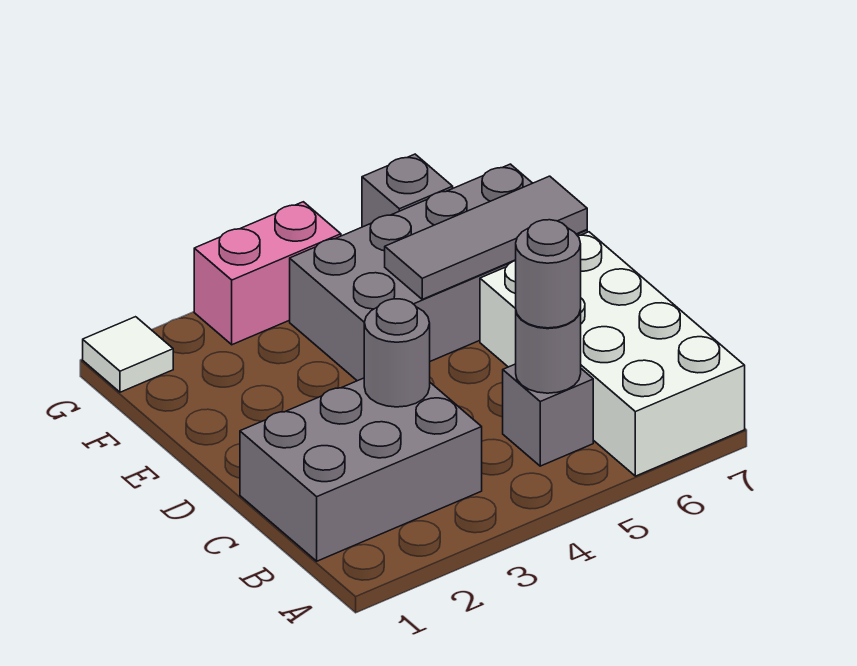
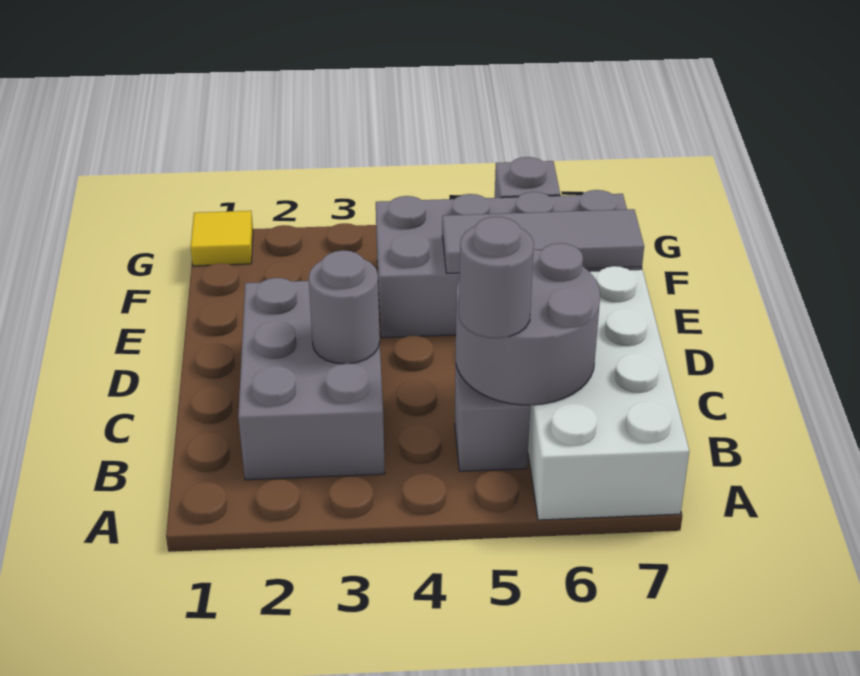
grey 2x3 brick [240,378,482,561] -> grey 2x3 brick turned to [238,278,385,480]
grey 1x1 round brick [516,310,581,393] -> grey 2x2 round brick [456,243,600,405]
white 1x1 tile [83,317,173,392] -> yellow 1x1 tile [191,211,253,266]
pink 1x2 brick [194,202,341,345] -> none

